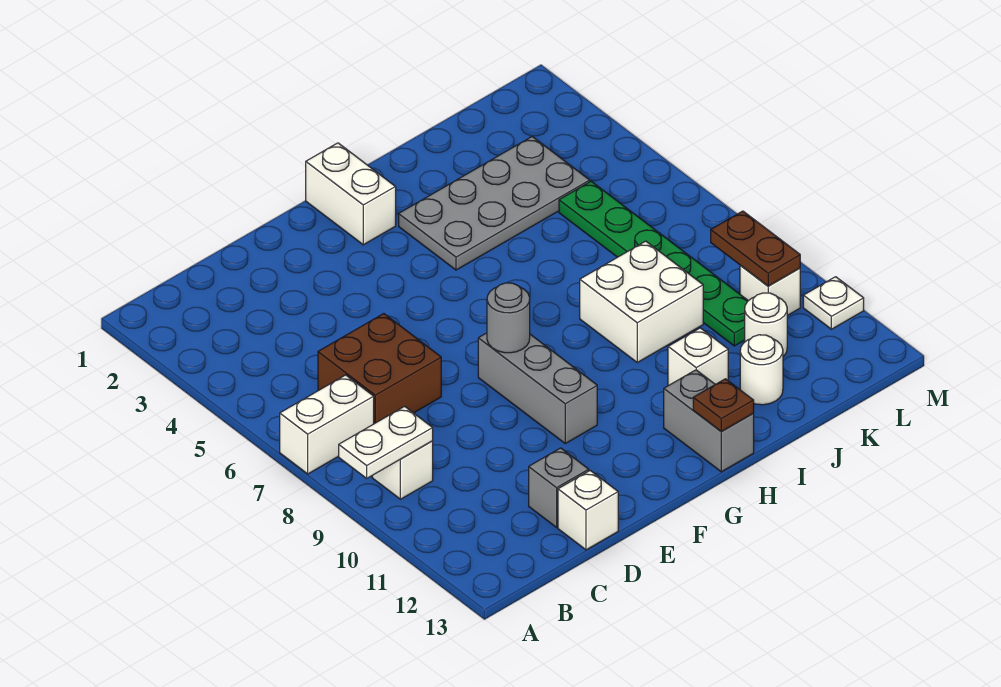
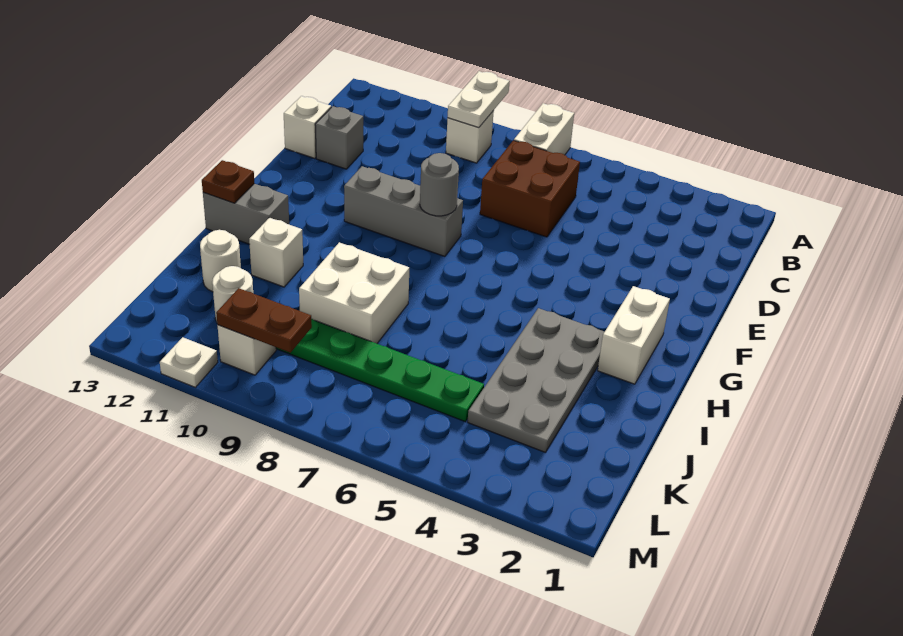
white 1x2 brick [306,143,396,245] -> white 1x2 brick turned to [598,286,670,384]

